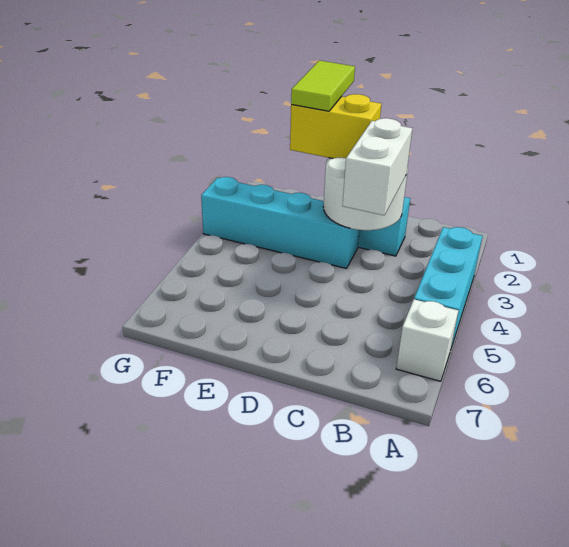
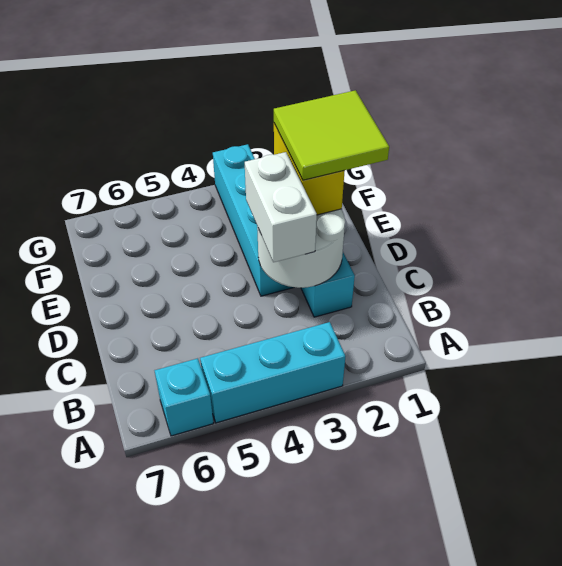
white 1x1 brick [396,299,459,381] -> cyan 1x1 brick [155,358,213,436]
white 1x2 brick [342,118,412,215] -> white 1x2 brick turned to [245,152,317,262]
lime 1x2 tile [291,60,355,111] -> lime 2x2 tile [274,90,389,180]

